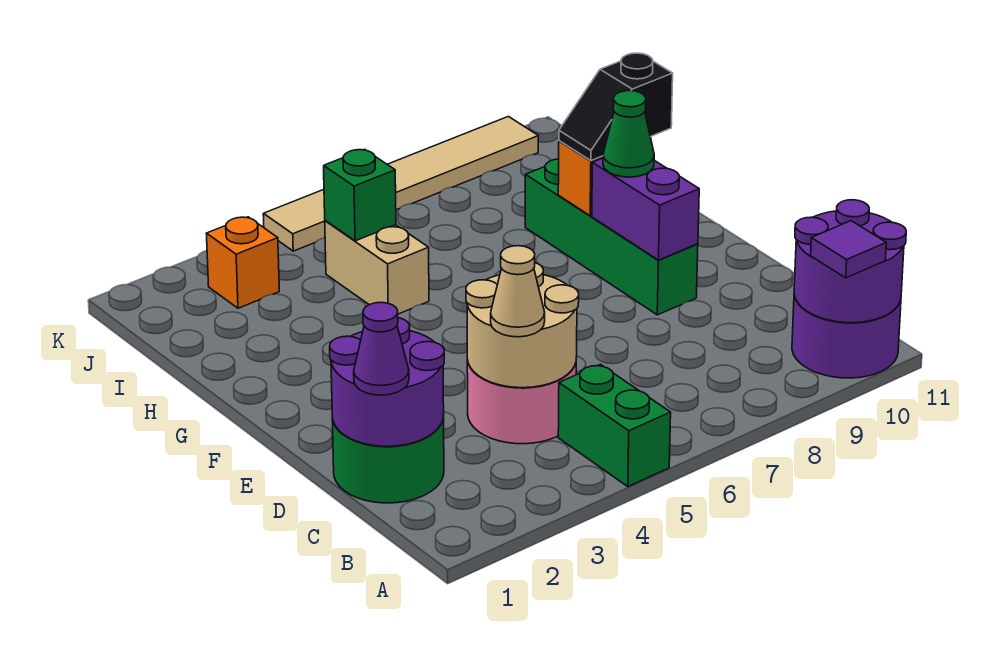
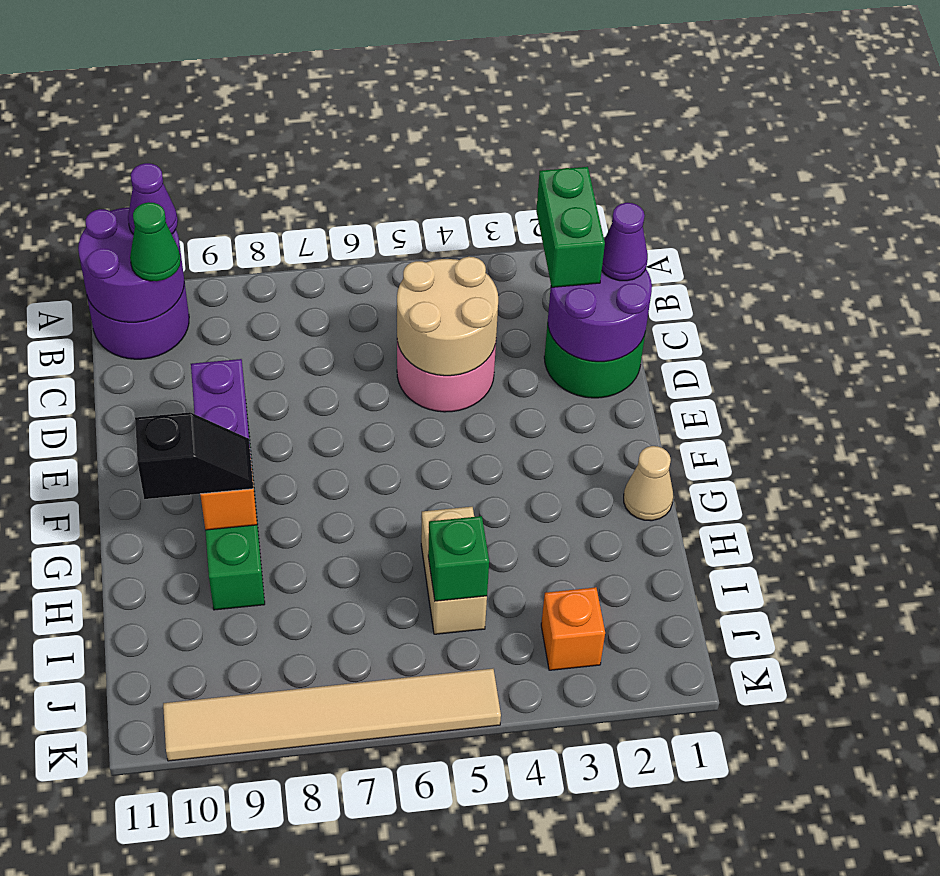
green 1x2 brick [558,364,671,486] -> green 1x2 brick moved to [536,167,605,287]
purple 1x1 tile [811,221,886,278] -> purple 1x1 cone [128,163,178,235]
tan 1x1 cone [491,246,545,337] -> tan 1x1 cone moved to [624,446,673,521]
green 1x1 cone [603,91,654,177] -> green 1x1 cone moved to [130,202,181,281]

